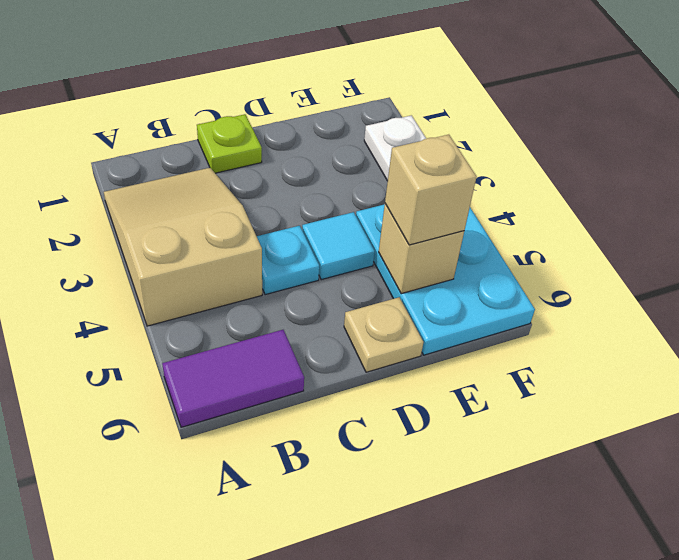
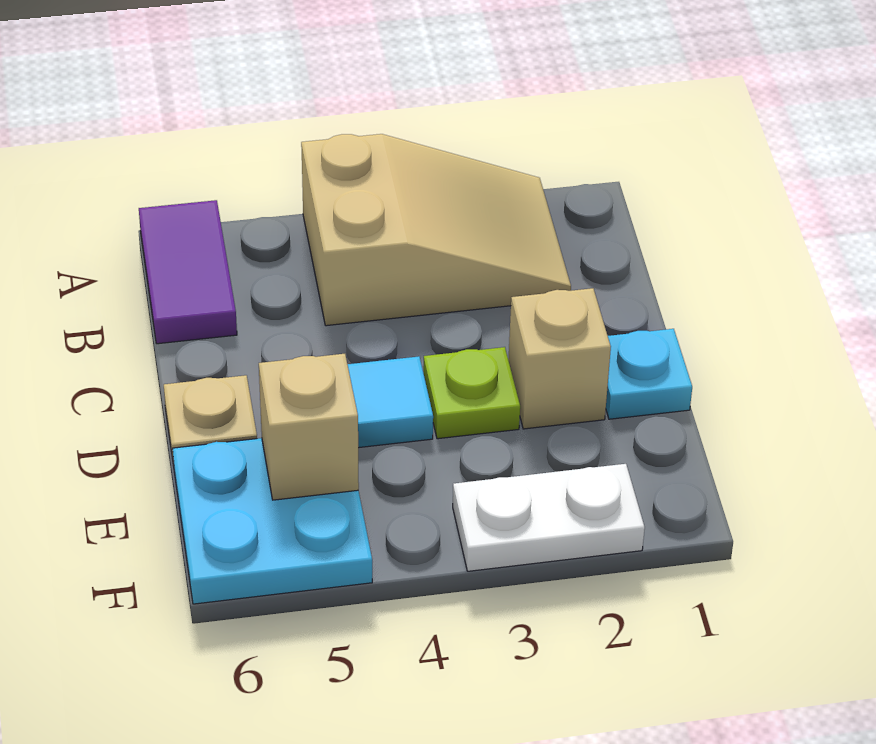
lime 1x1 plate [197,114,262,173] -> lime 1x1 plate moved to [423,347,520,439]
cyan 1x1 plate [257,226,319,295] -> cyan 1x1 plate moved to [606,329,692,419]
cyan 2x3 plate [356,204,535,355] -> cyan 2x2 plate [173,438,372,604]
tan 1x1 brick [385,135,477,245] -> tan 1x1 brick moved to [508,288,611,429]

